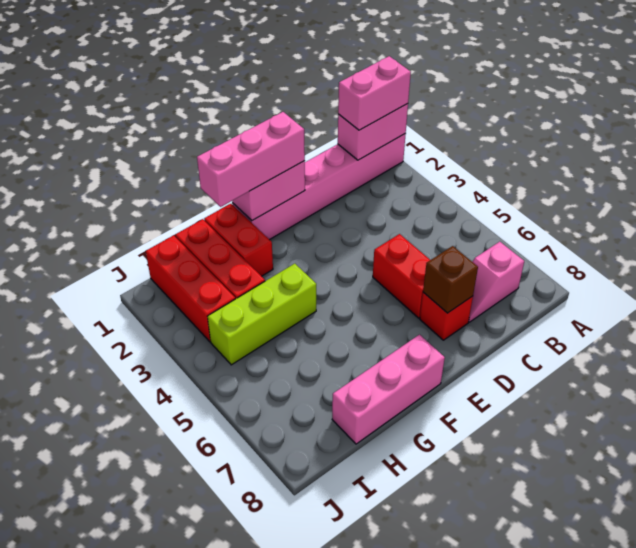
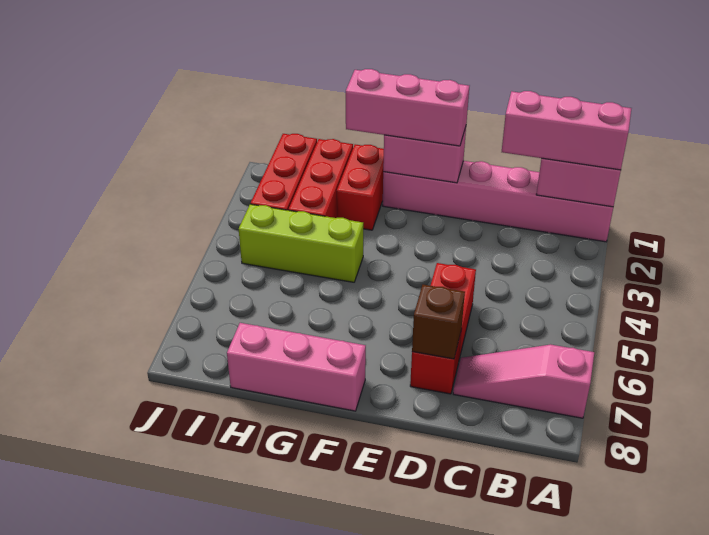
pink 1x2 brick [338,56,411,130] -> pink 1x3 brick [502,91,632,170]
pink 1x2 slope [469,242,524,322] -> pink 1x3 slope [453,345,594,418]

